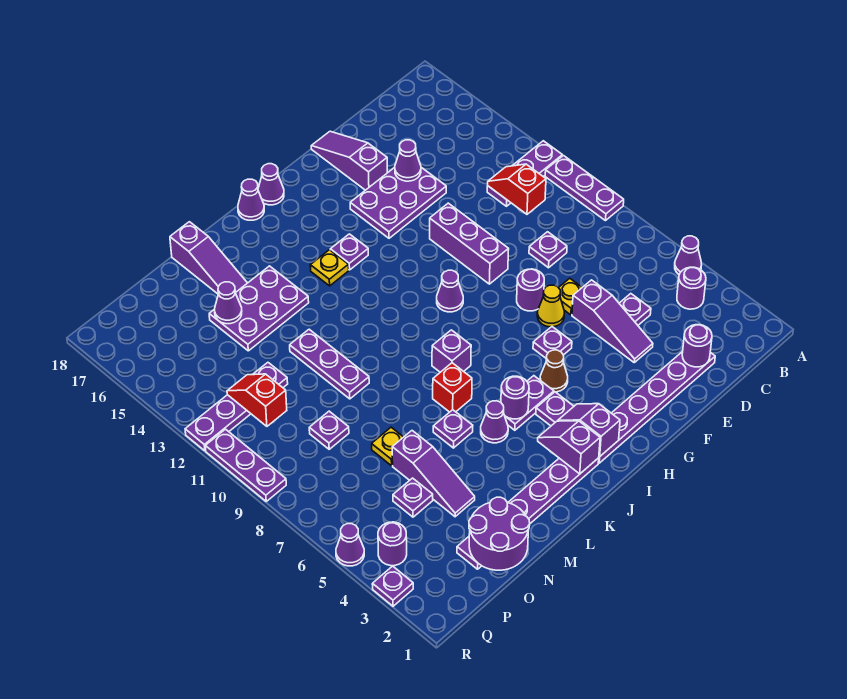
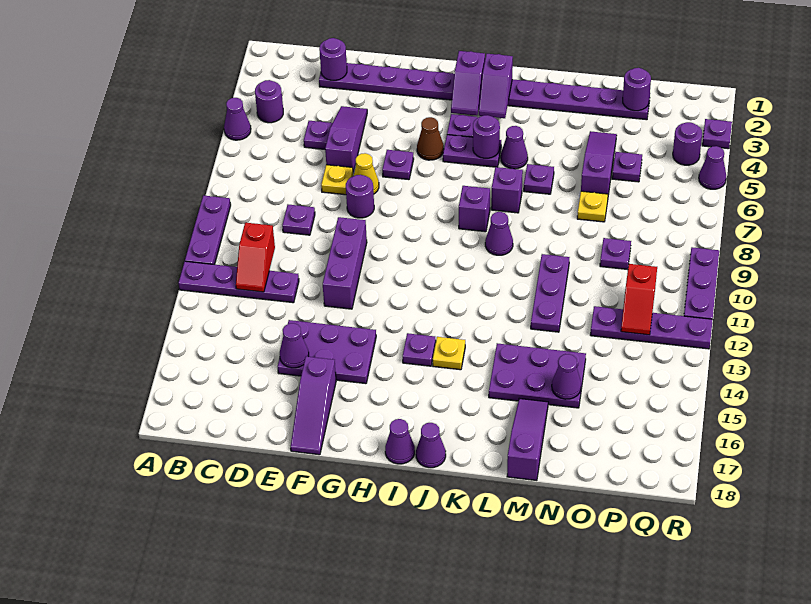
purple 1x3 plate [487,141,562,206] -> purple 1x4 plate [179,261,299,303]
purple 1x1 cone [437,270,463,312] -> purple 1x1 cone moved to [485,212,513,255]
red 1x1 brick [433,363,472,412] -> purple 1x1 brick [491,167,523,213]
purple 2x2 round brick [469,497,530,570] -> purple 1x1 round brick [623,68,651,111]

